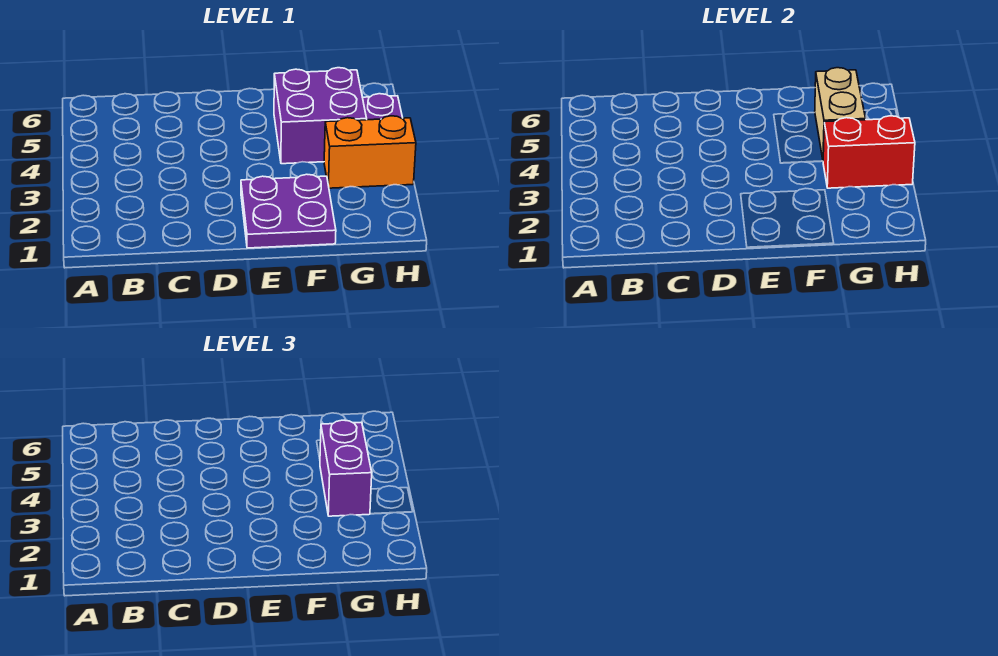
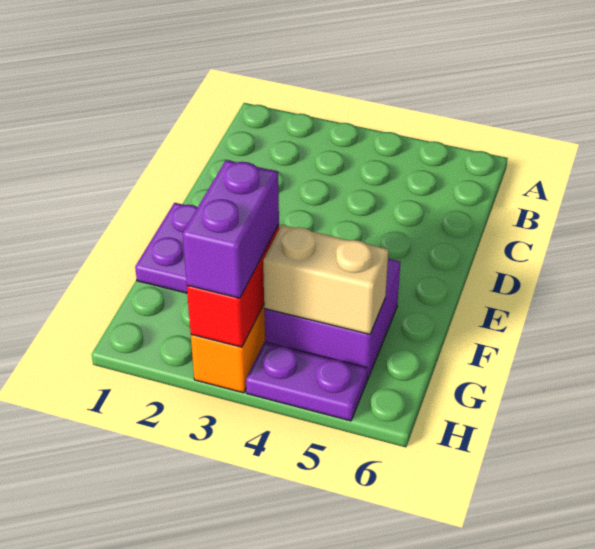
purple 1x2 brick [320,420,372,516] -> purple 1x2 brick turned to [183,160,279,298]

